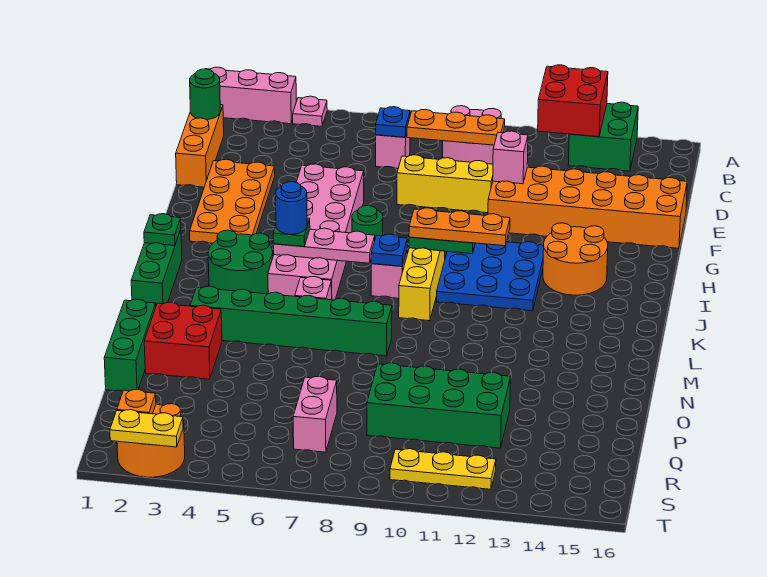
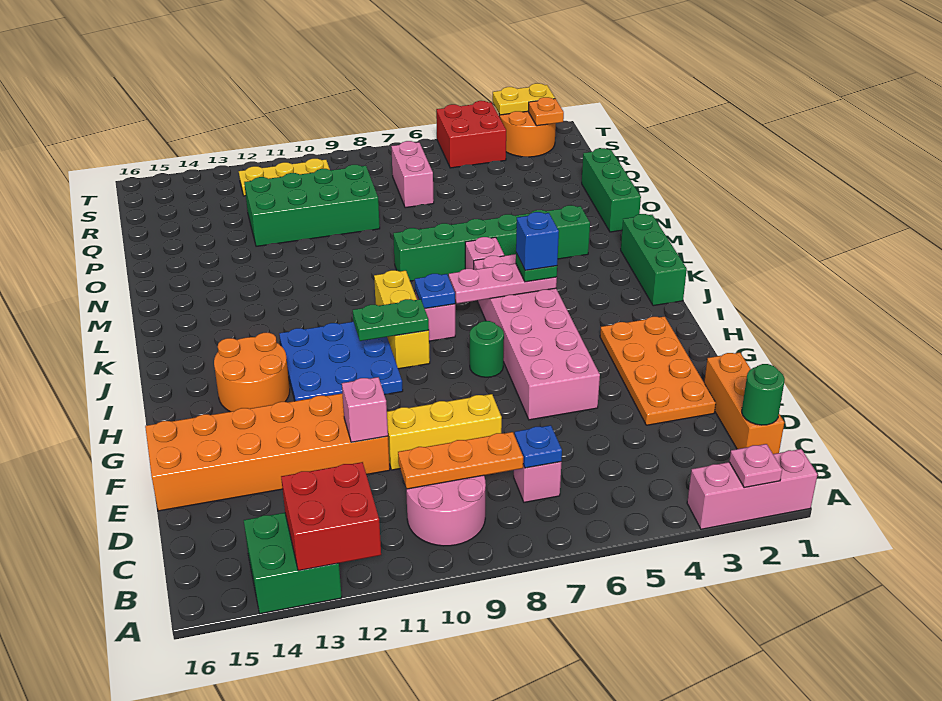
pink 1x1 plate [293,96,327,126] -> pink 1x1 plate moved to [729,444,782,488]
orange 1x3 plate [409,208,510,246] -> none
green 1x1 plate [144,214,181,246] -> none
green 2x2 round brick [208,230,273,294] -> none
blue 1x1 round brick [276,182,307,234] -> blue 1x1 brick [516,212,559,271]
red 2x2 brick [144,302,222,379] -> red 2x2 brick moved to [436,101,506,168]

